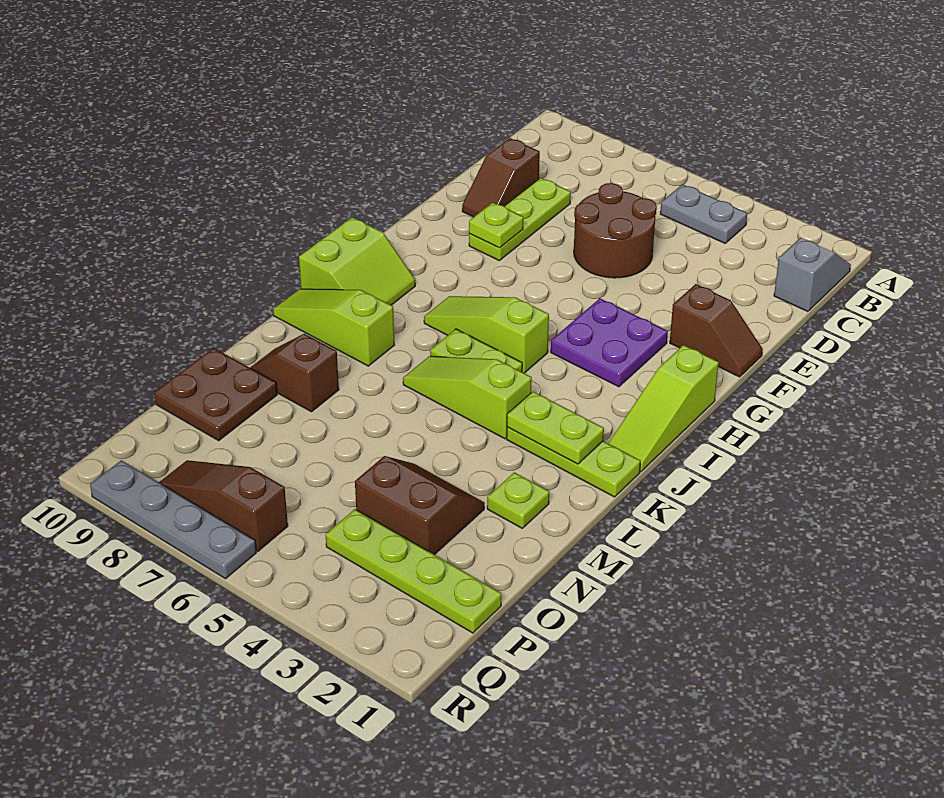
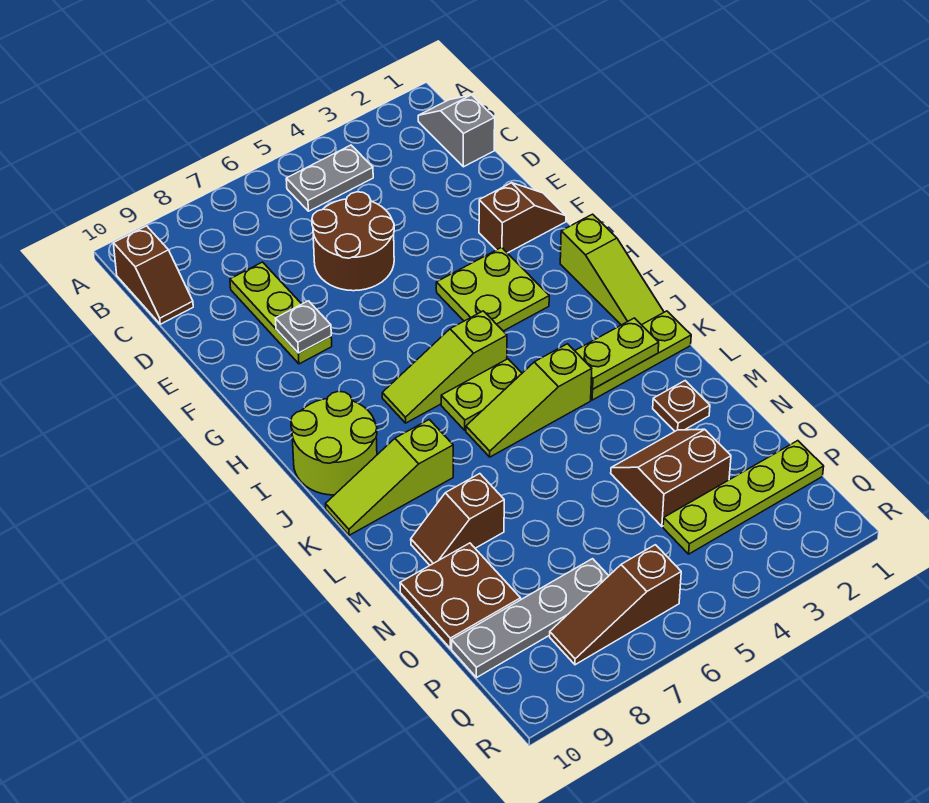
brown 1x2 slope [462,138,540,217] -> brown 1x2 slope moved to [113,226,193,324]
lime 1x1 plate [469,202,523,248] -> grey 1x1 plate [275,301,331,353]
purple 2x2 plate [551,298,668,387] -> lime 2x2 plate [436,247,549,331]
lime 2x2 slope [299,217,415,305] -> lime 2x2 round brick [291,391,377,495]
lime 1x1 plate [487,472,549,528] -> brown 1x1 plate [653,381,710,431]
grey 1x4 plate [90,460,256,579] -> grey 1x4 plate moved to [452,559,609,678]

